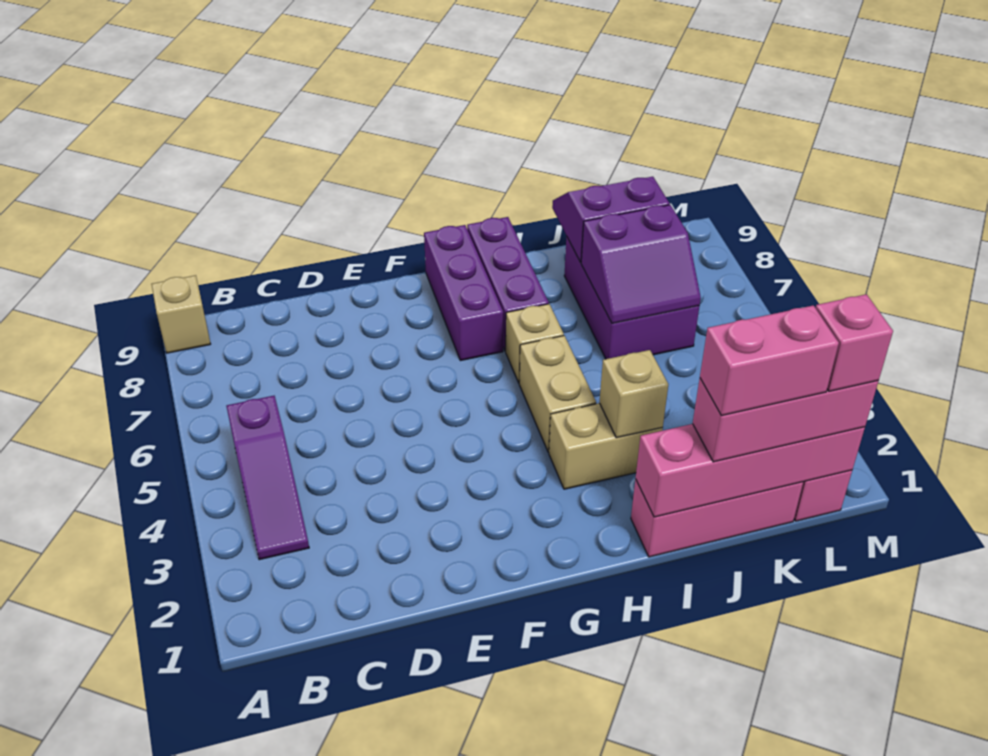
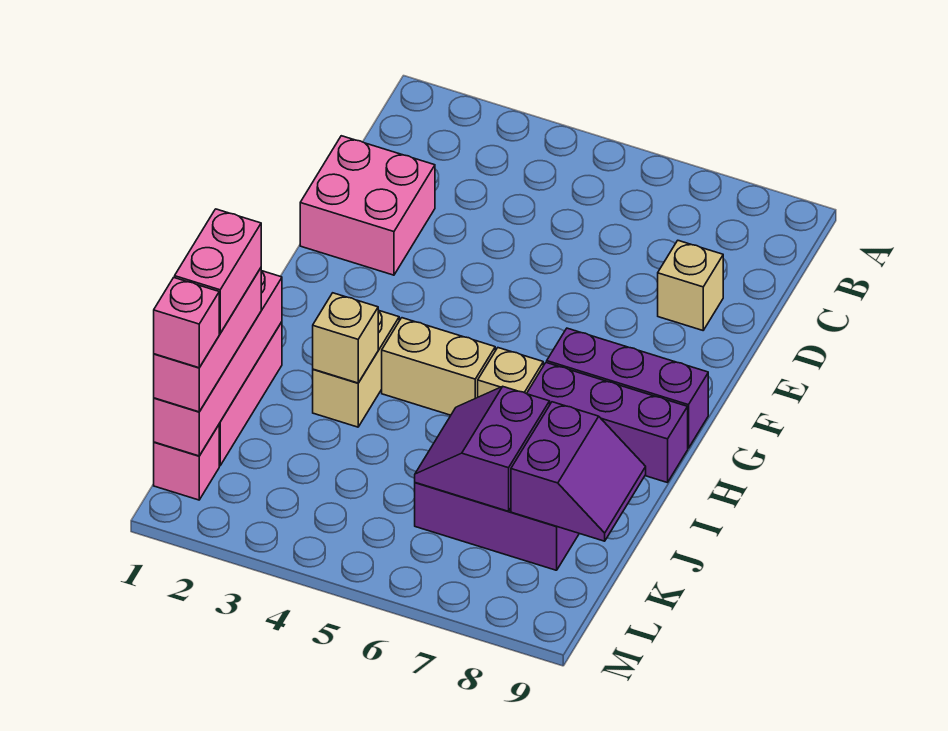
tan 1x1 brick [151,275,210,353] -> tan 1x1 brick moved to [658,241,723,330]
purple 1x3 slope [226,396,309,560] -> none
none -> pink 2x2 brick [300,136,435,275]

